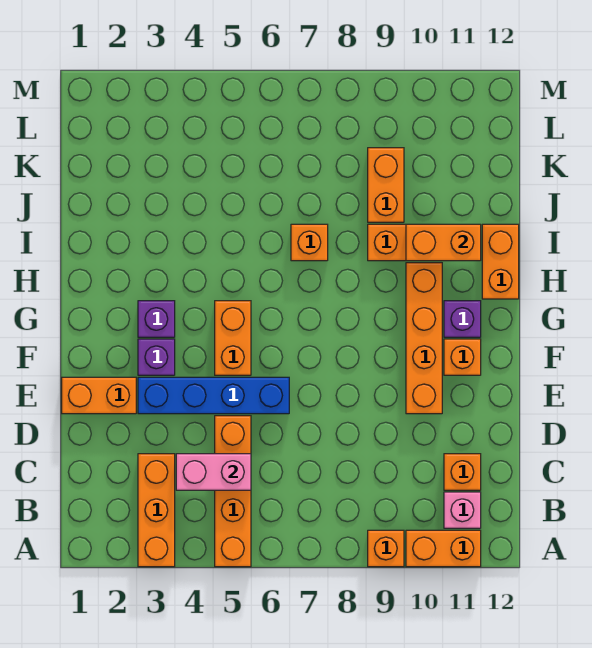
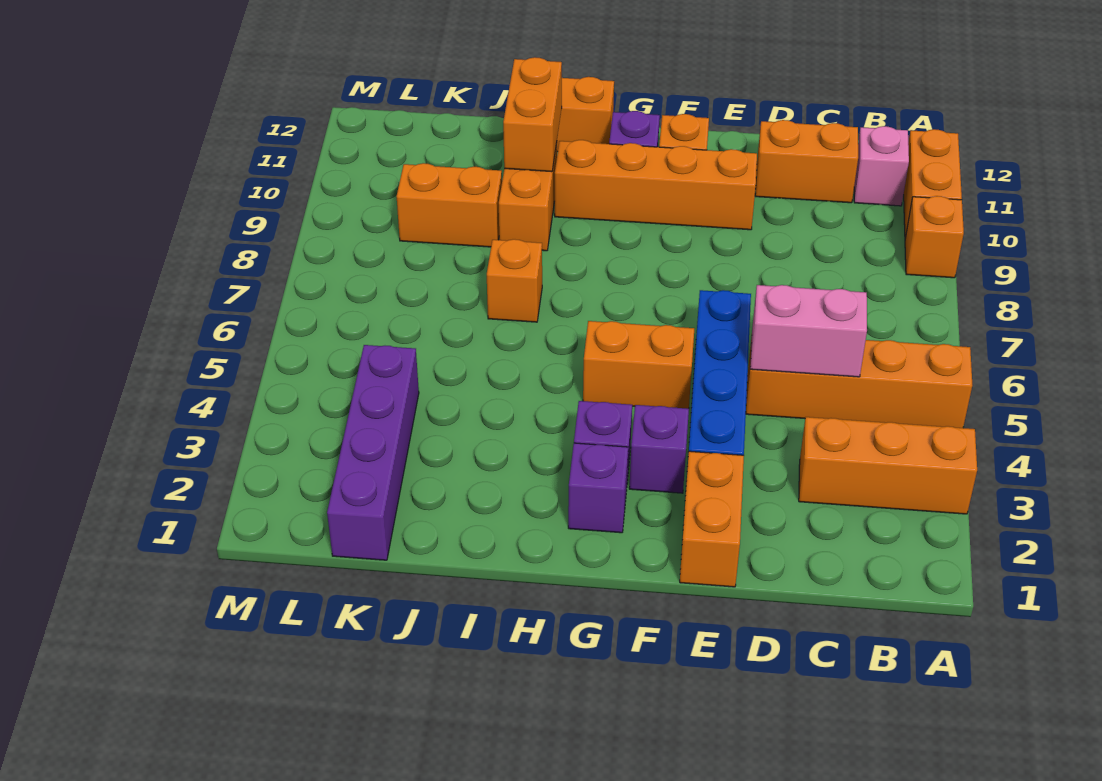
pink 1x2 brick [176,454,251,490] -> pink 1x2 brick turned to [750,285,867,377]
orange 1x1 brick [444,454,481,490] -> orange 1x2 brick [755,120,858,203]
none -> purple 1x1 brick [568,443,628,533]
none -> purple 1x4 brick [327,345,419,560]

